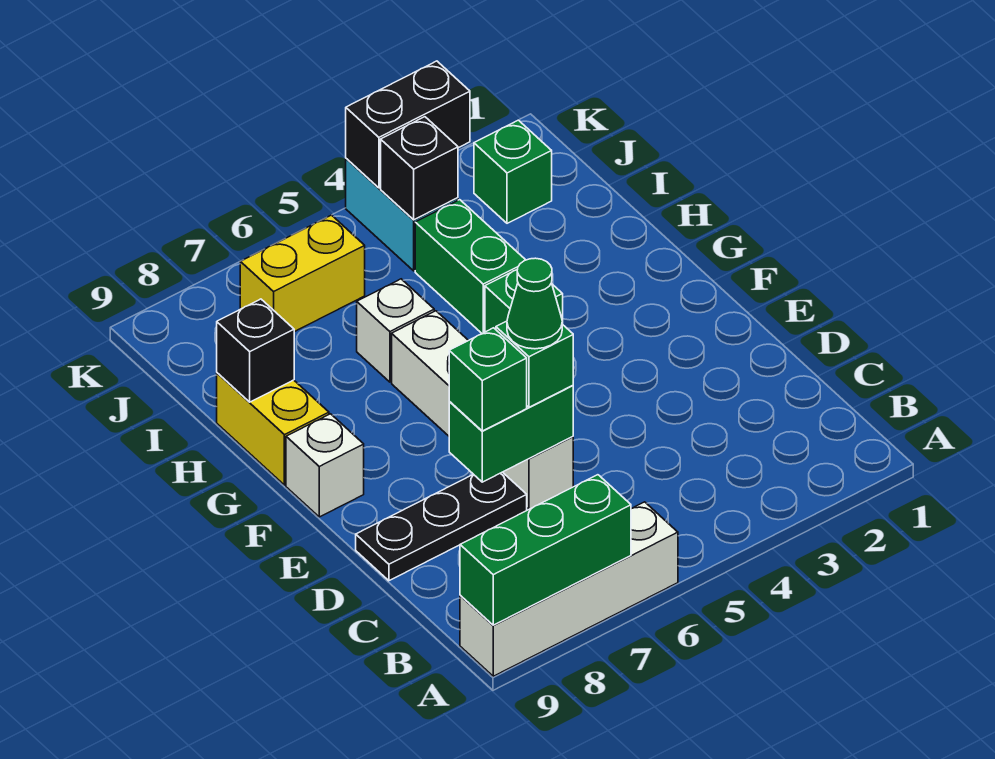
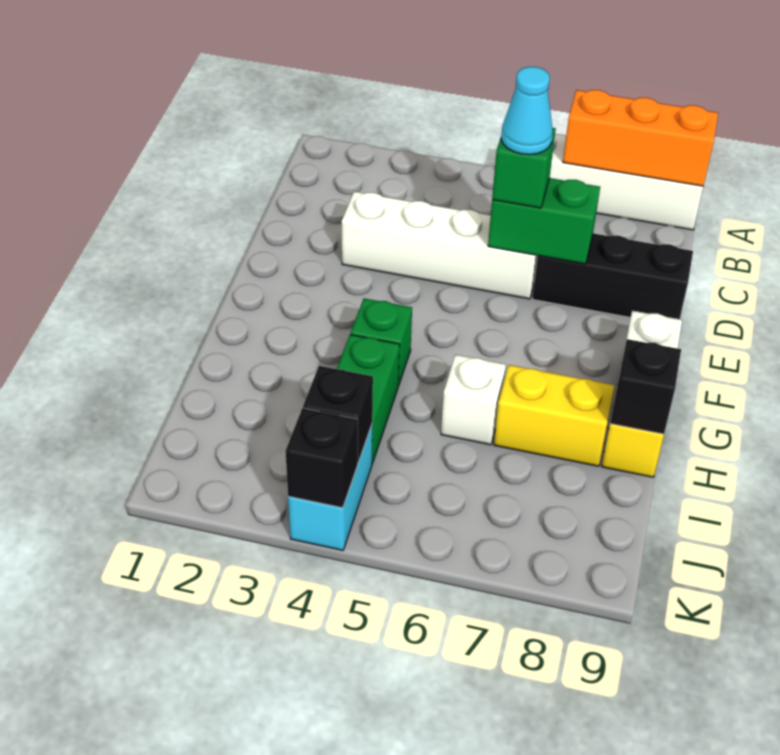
green 1x3 brick [460,475,631,625] -> orange 1x3 brick [563,90,718,186]
white 1x4 brick [392,311,573,509] -> white 1x4 brick turned to [342,191,538,299]
green 1x1 cone [507,258,562,349] -> cyan 1x1 cone [501,67,553,155]
black 1x3 plate [356,472,527,581] -> black 1x3 brick [532,233,693,319]
green 1x1 brick [449,328,527,431] -> none
green 1x1 brick [474,120,552,223] -> none
yellow 1x2 brick [240,215,365,332] -> yellow 1x2 brick moved to [494,365,615,466]
black 1x2 brick [346,61,470,188] -> black 1x1 brick [285,408,358,508]

